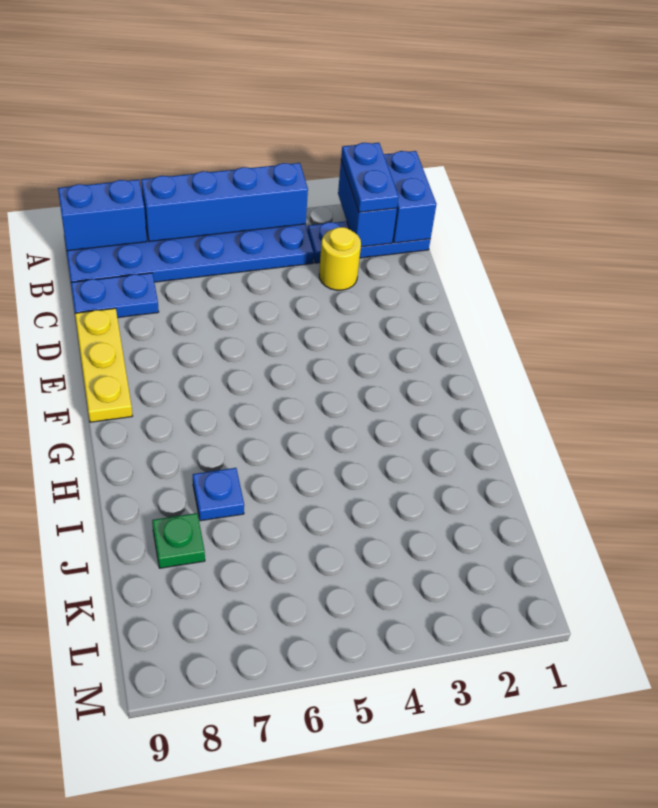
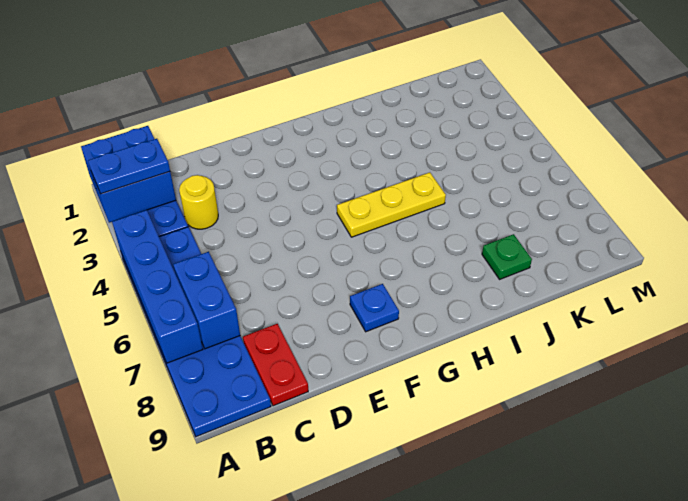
blue 1x2 brick [58,180,147,251] -> blue 1x2 brick moved to [173,252,240,349]
blue 1x2 plate [71,273,159,318] -> red 1x2 plate [243,324,308,406]
yellow 1x3 plate [75,308,132,422] -> yellow 1x3 plate moved to [337,172,446,237]
blue 1x1 plate [193,468,244,521] -> blue 1x1 plate moved to [350,284,399,332]

